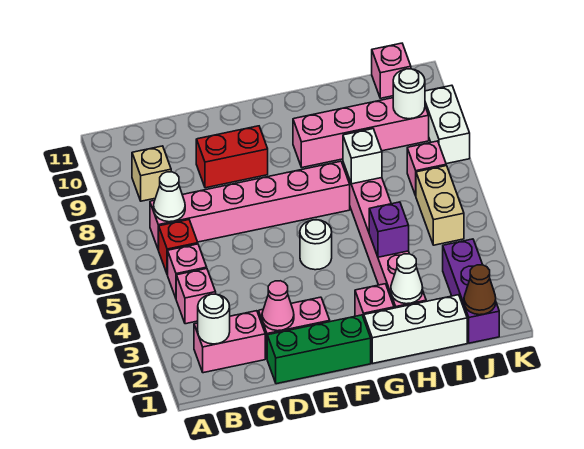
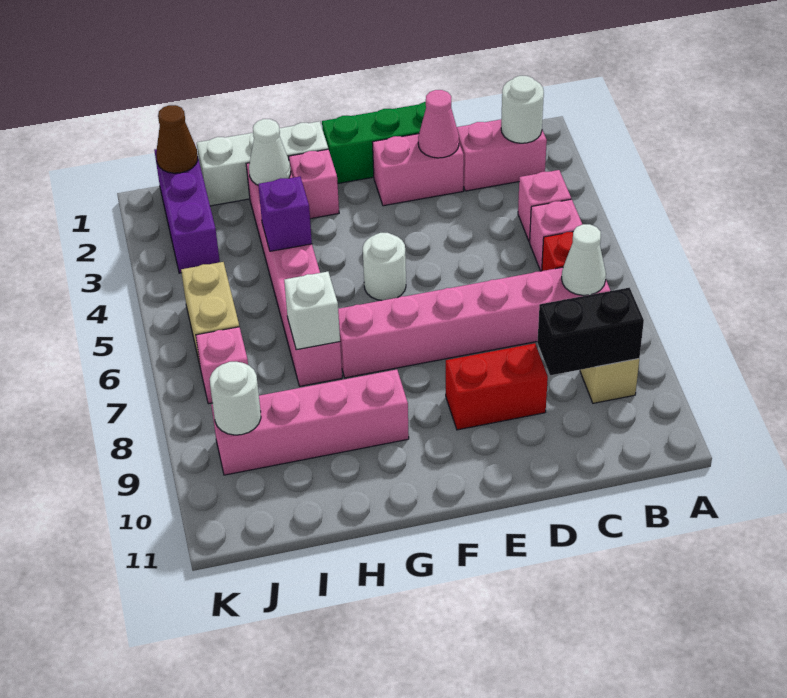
none -> black 1x2 brick [537,288,644,375]
pink 1x1 brick [372,43,411,98] -> none
white 1x2 brick [425,85,470,164] -> none

